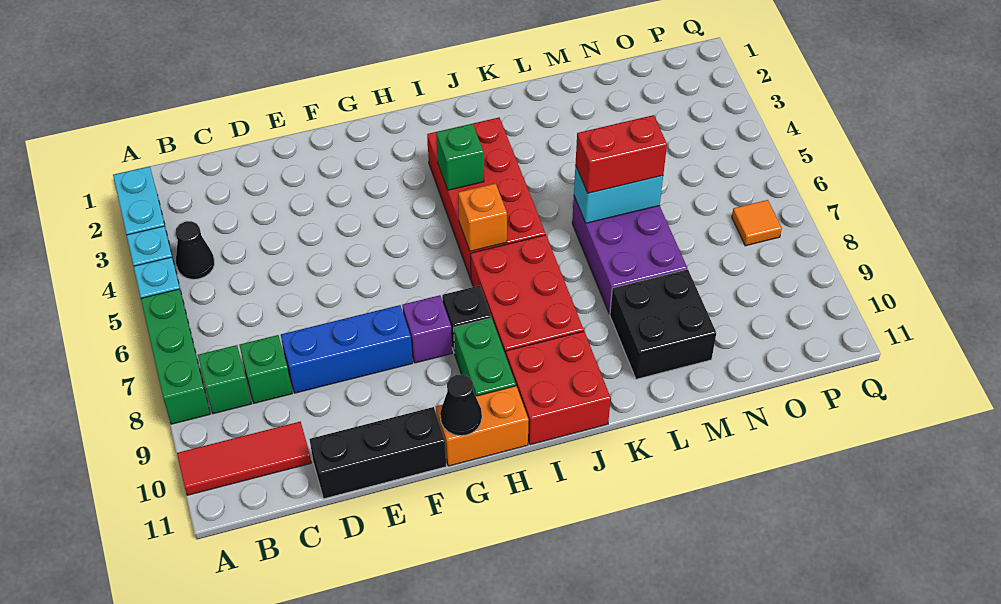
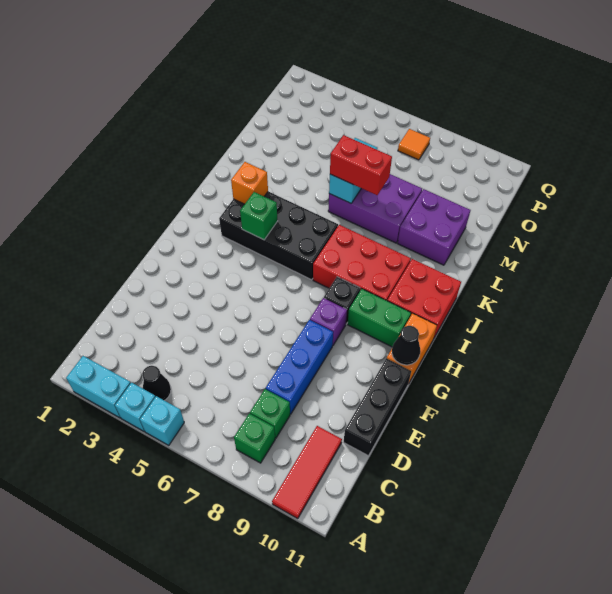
green 1x3 brick [141,289,210,424] -> none
red 2x4 brick [427,118,546,279] -> black 2x4 brick [219,192,338,280]
orange 1x1 brick [458,184,507,251] -> orange 1x1 brick moved to [231,162,268,204]
red 1x2 brick [576,115,667,193] -> red 1x2 brick turned to [330,135,392,195]
black 2x2 brick [610,269,716,379] -> purple 2x2 brick [398,189,470,265]

